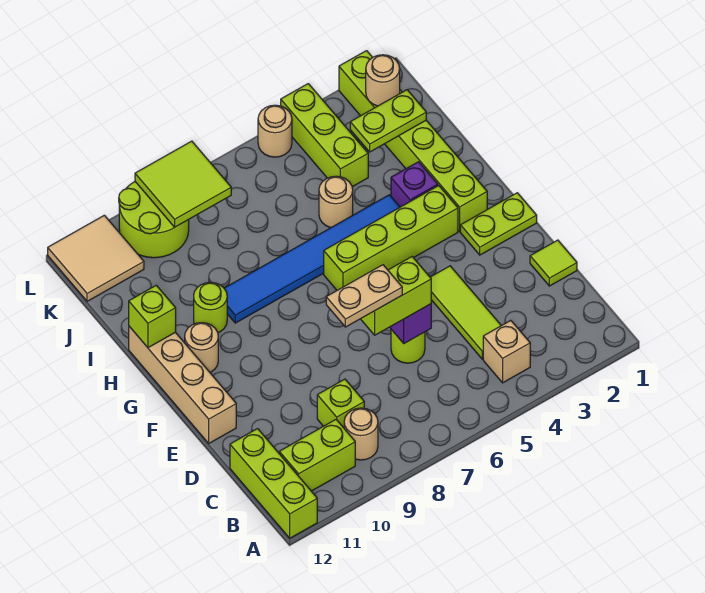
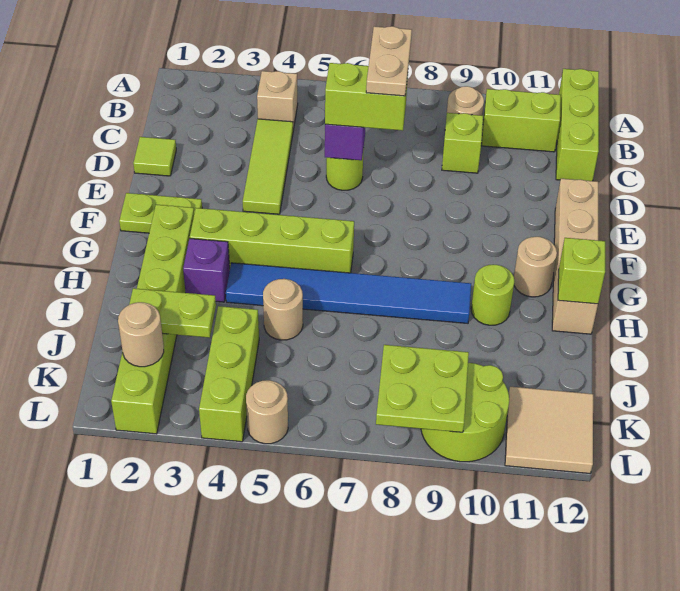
tan 1x2 plate [326,265,402,327] -> tan 1x2 plate turned to [366,26,412,96]
lime 2x2 tile [135,141,231,227] -> lime 2x2 plate [376,345,469,432]

